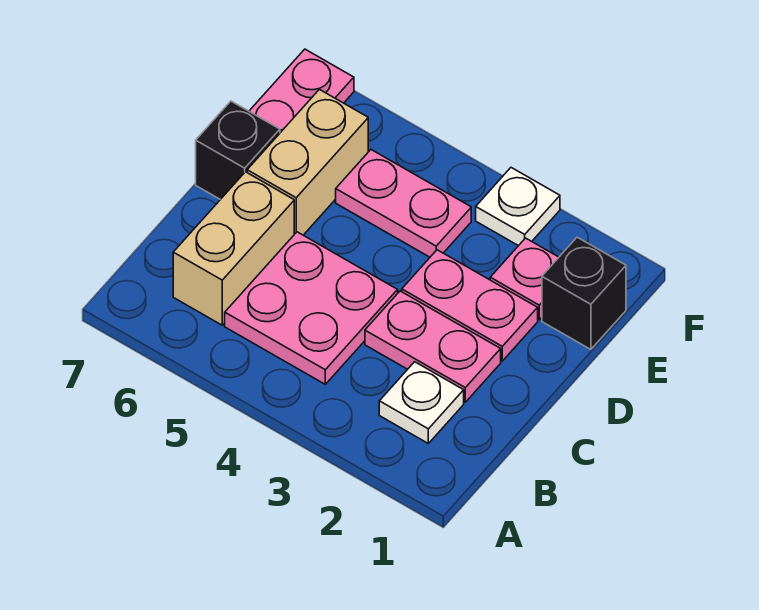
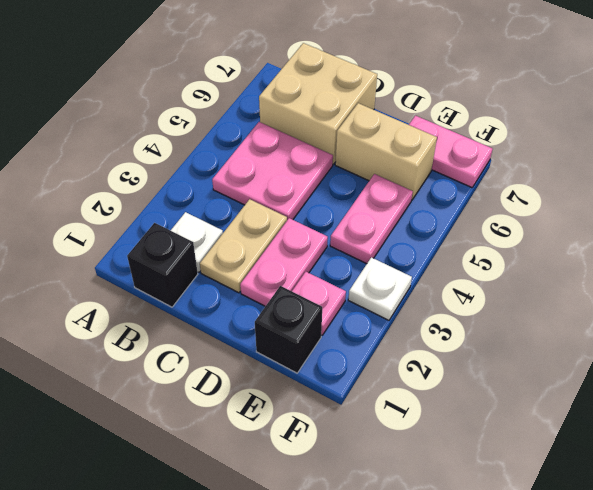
tan 1x2 brick [173,172,294,325] -> tan 2x2 brick [259,43,377,165]
pink 1x2 plate [365,291,501,402] -> tan 1x2 plate [200,199,287,293]
black 1x1 brick [196,101,280,199] -> black 1x1 brick moved to [127,223,198,307]

